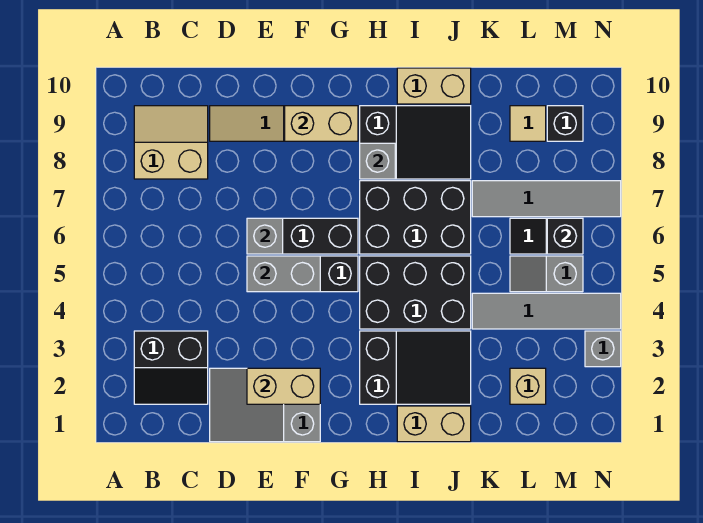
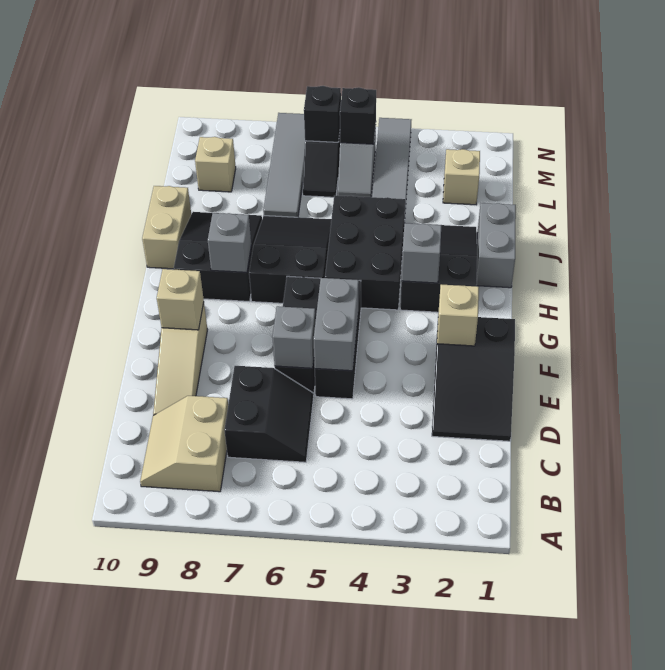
black 2x2 slope [134,331,208,404] -> black 2x2 slope moved to [224,366,313,462]
grey 2x3 slope [210,368,320,442] -> black 2x3 slope [432,317,515,441]
tan 1x2 brick [247,368,320,404] -> tan 1x1 brick [437,285,479,346]
tan 1x2 brick [285,106,358,141] -> tan 1x1 brick [157,269,204,330]
black 2x3 brick [360,181,471,254] -> black 2x3 slope [249,216,331,303]
tan 1x2 brick [397,406,471,442] -> grey 1x2 brick [476,203,516,288]
tan 1x1 tile [510,106,546,141] -> tan 1x1 brick [195,137,236,192]
black 1x1 brick [547,106,583,141] -> black 1x1 brick moved to [340,87,376,144]
grey 1x1 brick [585,331,621,367] -> grey 1x1 brick moved to [401,223,441,283]

